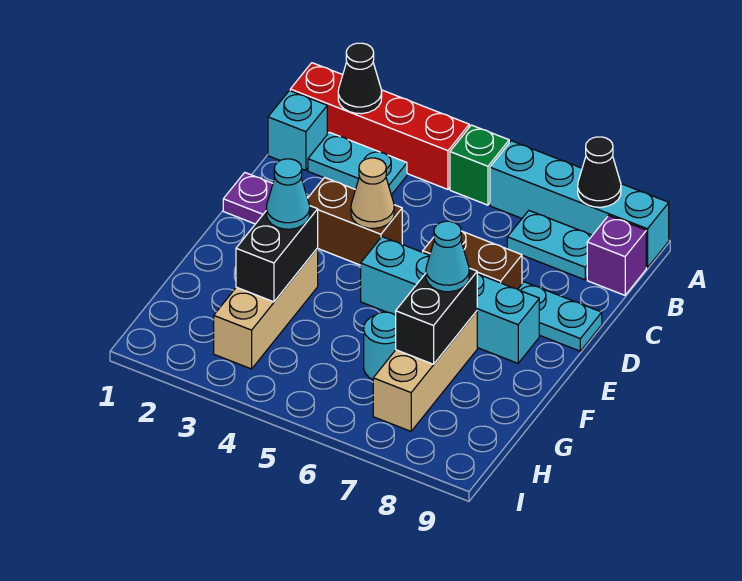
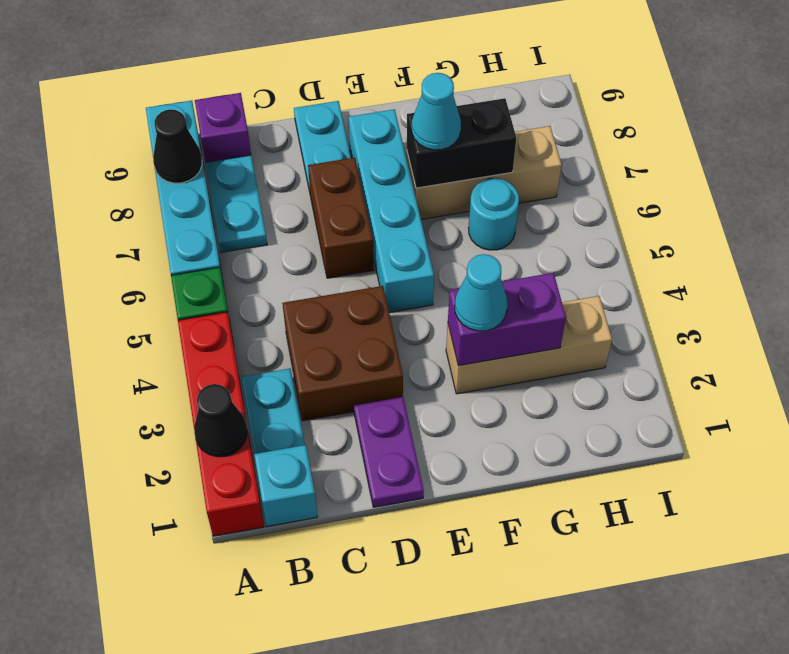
brown 1x2 brick [307,178,402,265] -> brown 2x2 brick [282,286,403,421]
tan 1x1 cone [351,158,394,228] -> none
black 1x2 brick [236,206,318,302] -> purple 1x2 brick [448,273,566,366]

